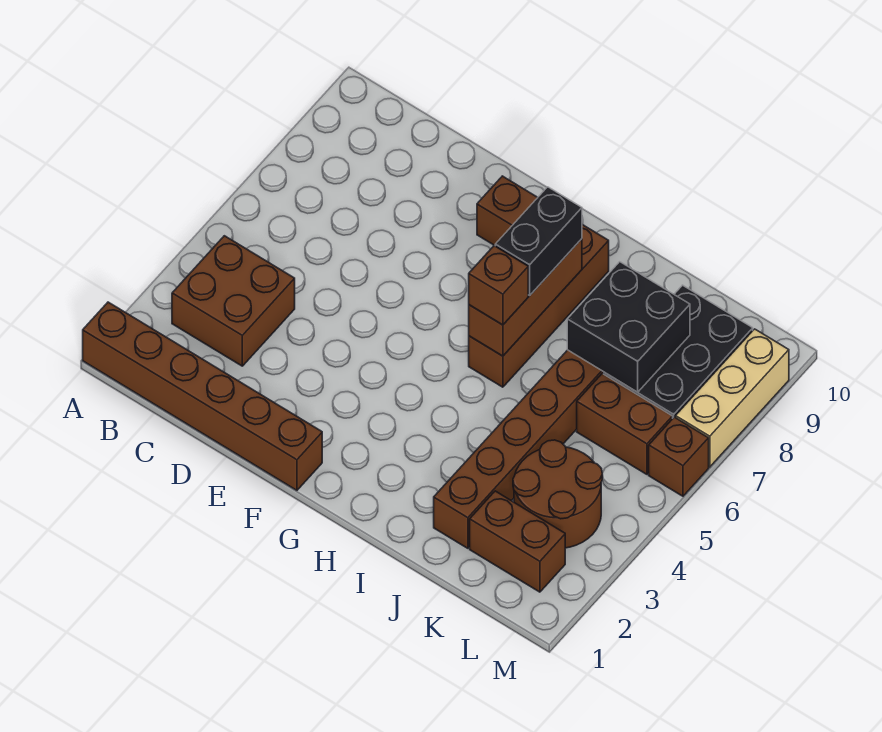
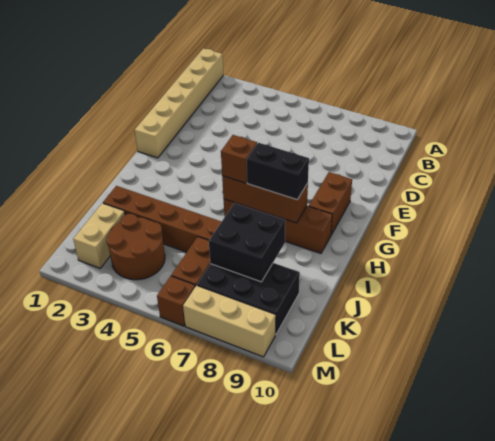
brown 1x6 brick [83,302,322,490] -> tan 1x6 brick [135,48,223,158]
brown 2x2 brick [172,236,295,366] -> none
brown 1x2 brick [470,491,565,592] -> tan 1x2 brick [73,203,125,268]

